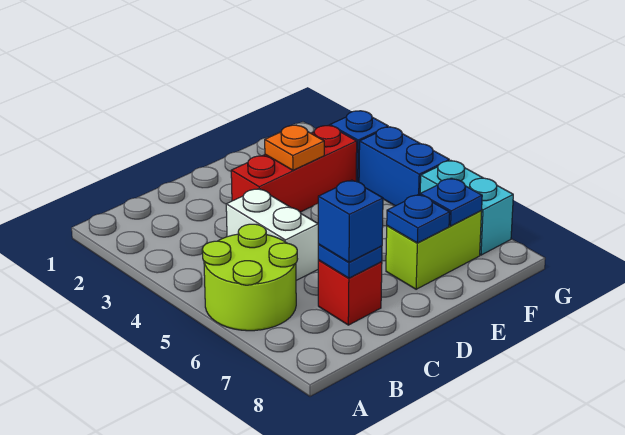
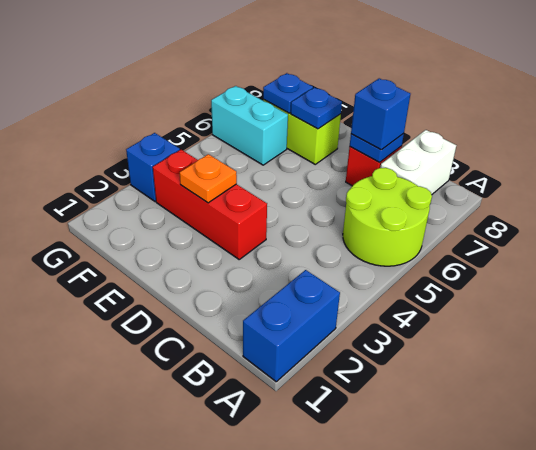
white 1x2 brick [226,189,318,280] -> white 1x2 brick moved to [380,130,456,195]
blue 1x2 brick [359,127,449,206] -> blue 1x2 brick moved to [243,270,340,382]
cyan 1x2 brick [420,160,513,255] -> cyan 1x2 brick turned to [211,86,288,165]

